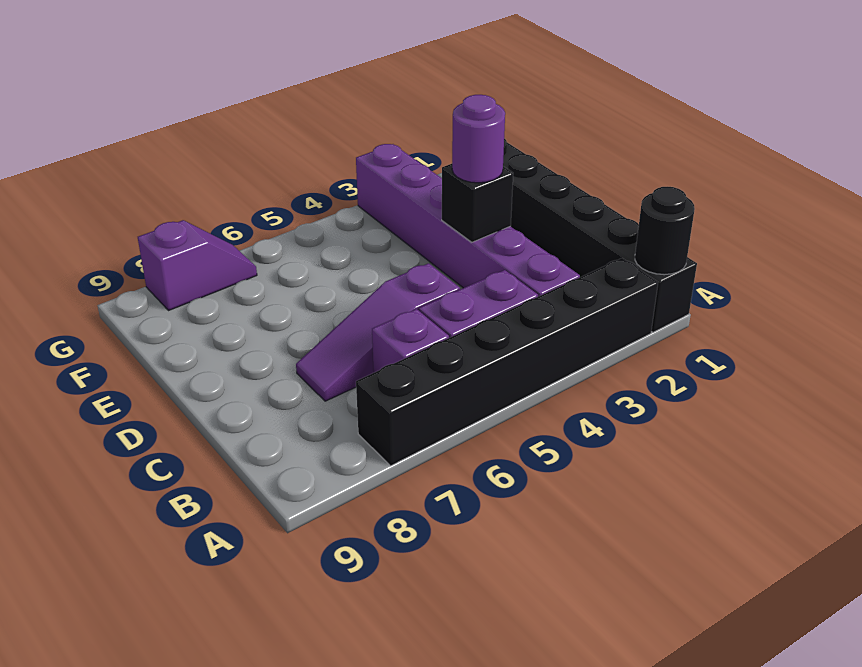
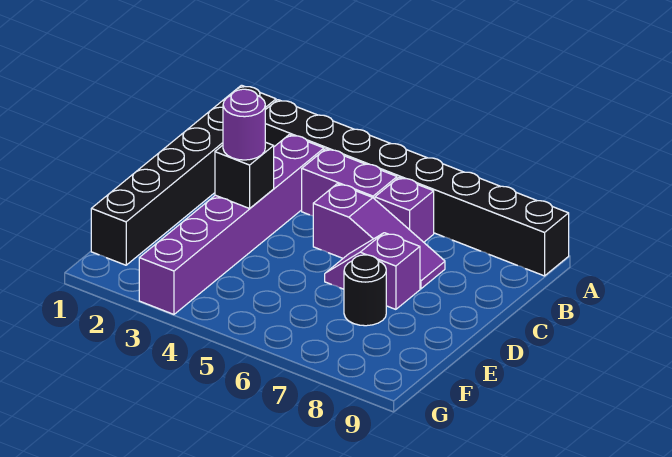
black 1x1 round brick [635,187,695,275] -> black 1x1 round brick moved to [344,255,386,326]
black 1x6 brick [356,258,658,466] -> black 1x8 brick [265,100,569,276]
purple 1x2 slope [138,220,257,310] -> purple 1x2 slope moved to [325,233,420,309]

